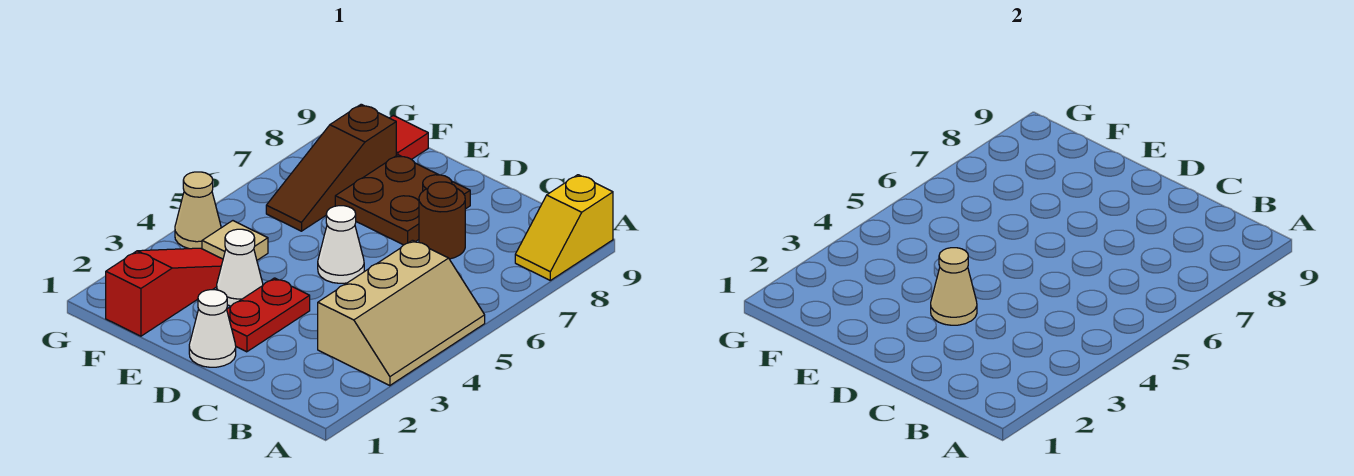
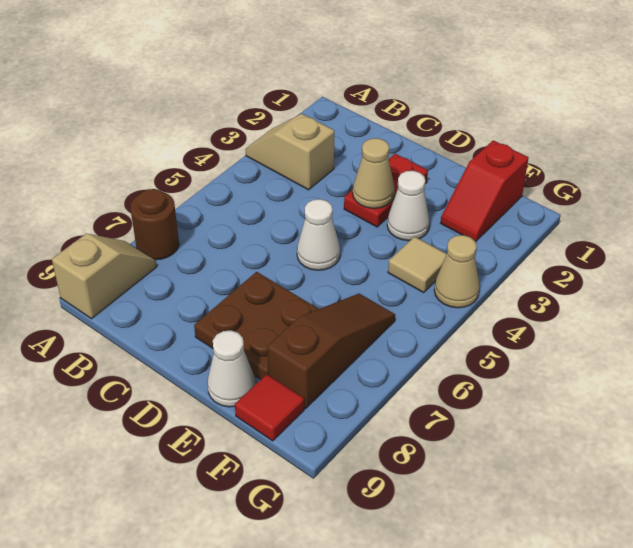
tan 2x3 slope [318,240,485,386] -> tan 1x2 slope [246,114,334,190]
yellow 1x2 slope [515,175,613,280] -> tan 1x2 slope [52,234,157,319]
brown 1x1 round brick [419,182,465,259] -> brown 1x1 round brick moved to [131,189,179,260]
white 1x1 cone [189,290,236,367] -> white 1x1 cone moved to [207,331,255,407]
red 1x3 slope [106,248,223,336] -> red 1x2 slope [441,140,529,242]

